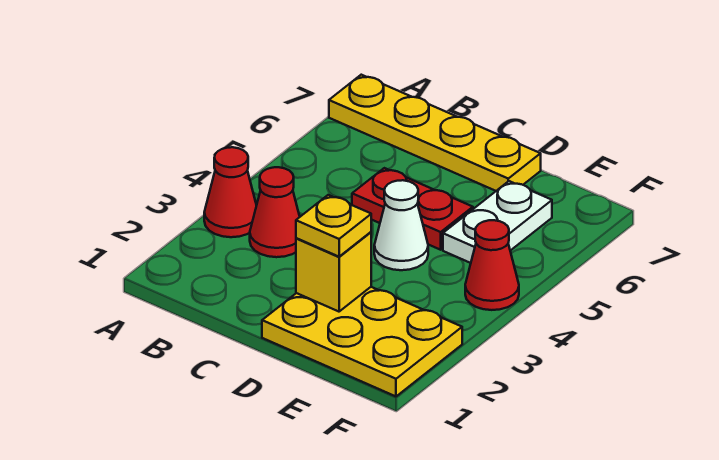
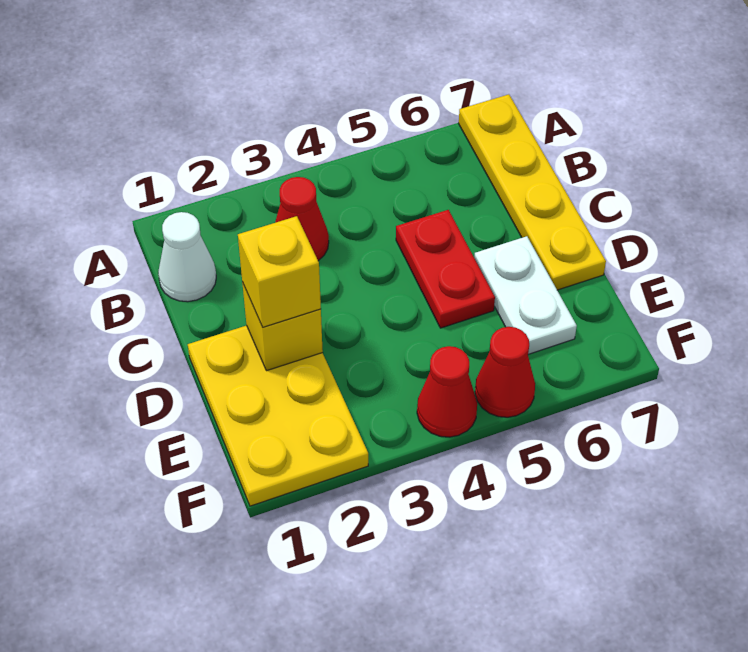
red 1x1 cone [204,147,257,237] -> red 1x1 cone moved to [475,327,535,417]
yellow 1x1 plate [296,195,371,257] -> yellow 1x1 brick [238,216,321,327]
white 1x1 cone [374,180,428,270] -> white 1x1 cone moved to [158,212,216,302]
white 1x2 plate [443,181,552,263] -> white 1x2 plate turned to [474,236,577,354]

